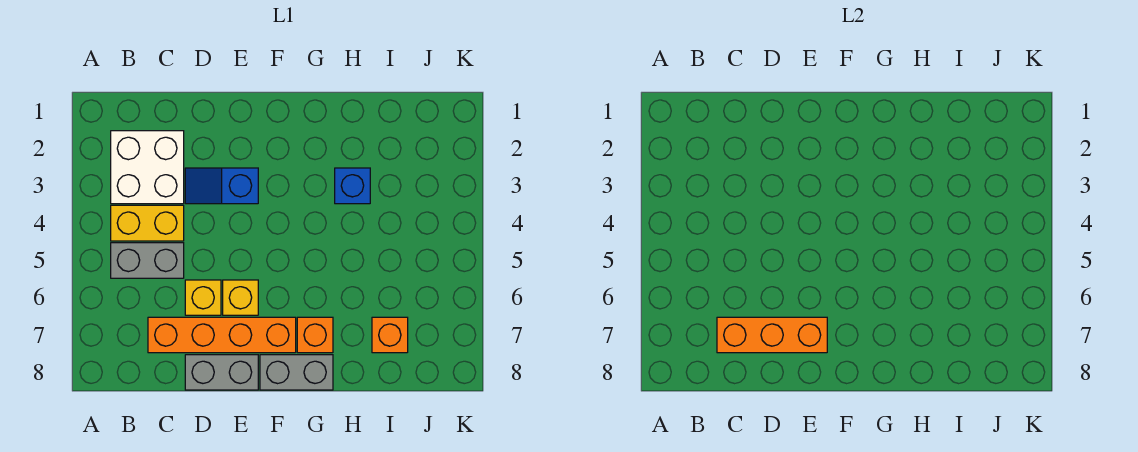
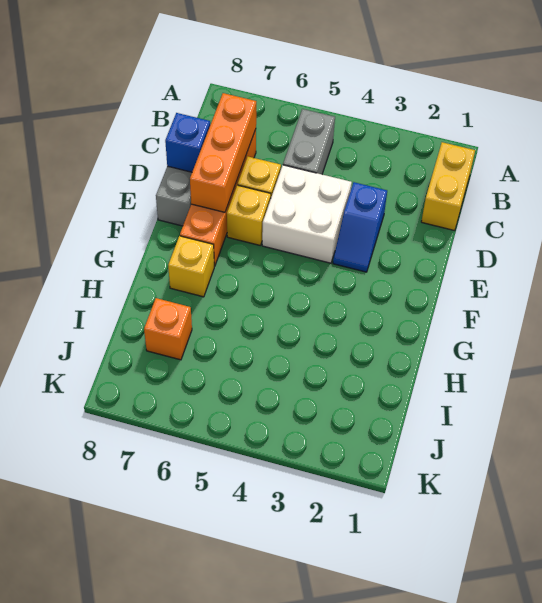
white 2x2 brick [111,131,184,204] -> white 2x2 brick moved to [262,165,352,263]
yellow 1x2 brick [111,205,184,241] -> yellow 1x2 brick moved to [421,142,475,231]
blue 1x2 slope [185,168,258,204] -> blue 1x2 slope turned to [333,182,387,272]
grey 1x2 brick [260,355,333,390] -> none
orange 1x1 brick [297,317,333,353] -> yellow 1x1 brick [168,236,214,297]
blue 1x1 brick [335,168,370,204] -> blue 1x1 brick moved to [165,113,210,172]

